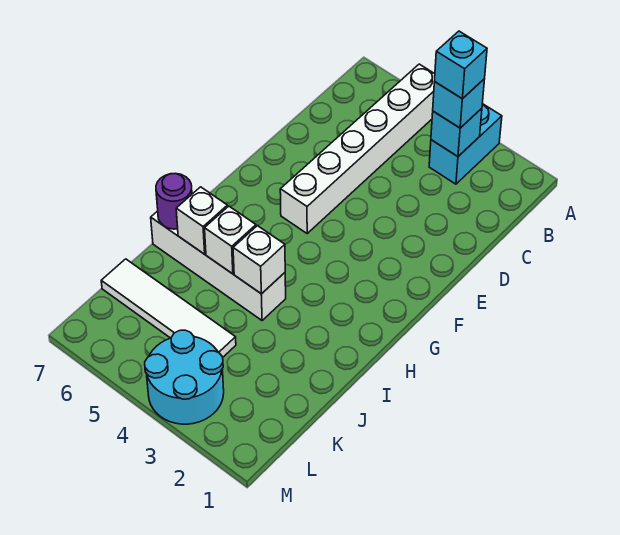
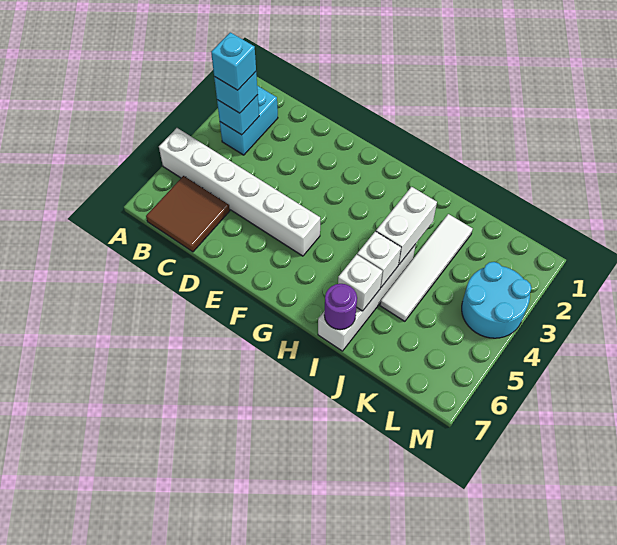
cyan 1x2 brick [429,104,502,184] -> cyan 1x2 brick turned to [220,86,278,155]
none -> brown 2x2 tile [146,176,230,252]
white 1x1 brick [233,226,285,294] -> white 1x2 brick [376,187,437,264]
white 1x4 tile [101,259,236,357] -> white 1x4 tile moved to [380,214,473,321]

